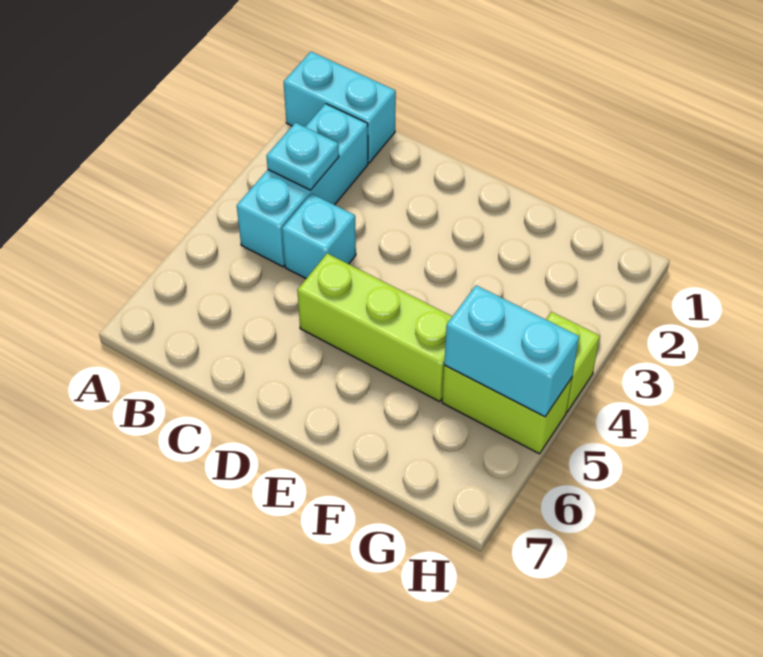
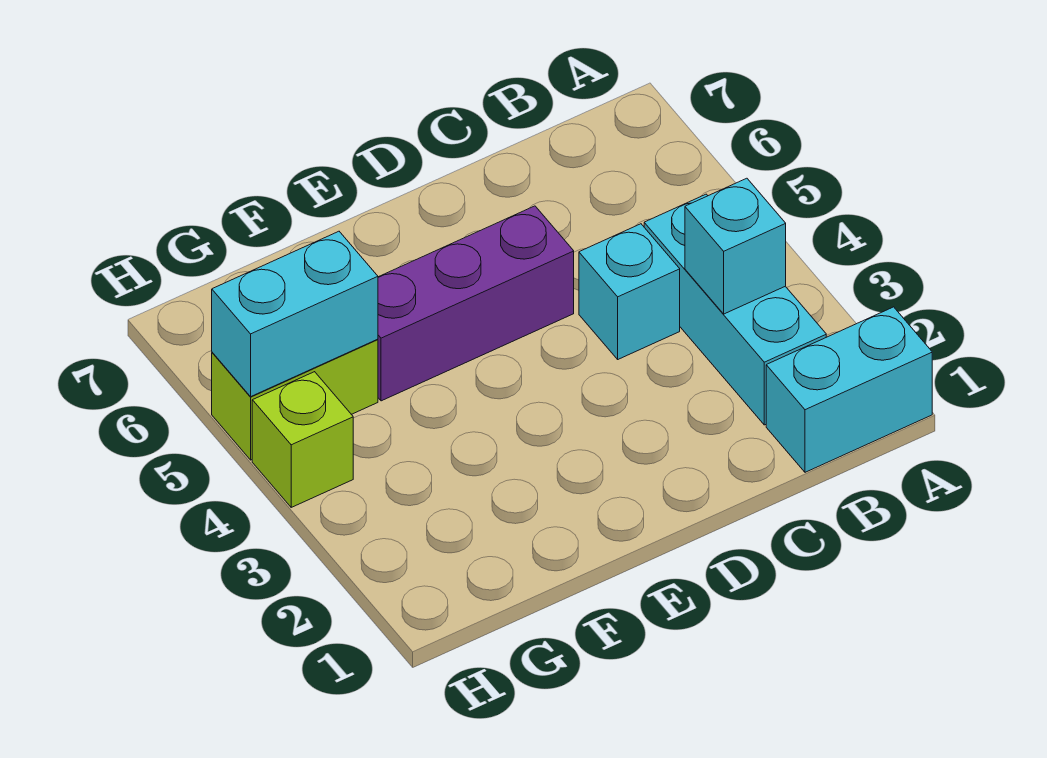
cyan 1x1 plate [267,123,339,190] -> cyan 1x1 brick [685,178,786,314]
lime 1x3 brick [297,253,452,402] -> purple 1x3 brick [378,206,574,401]

